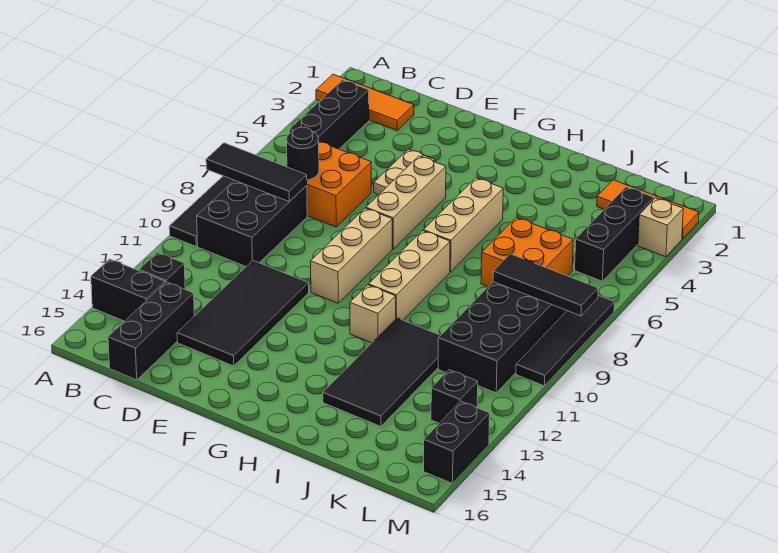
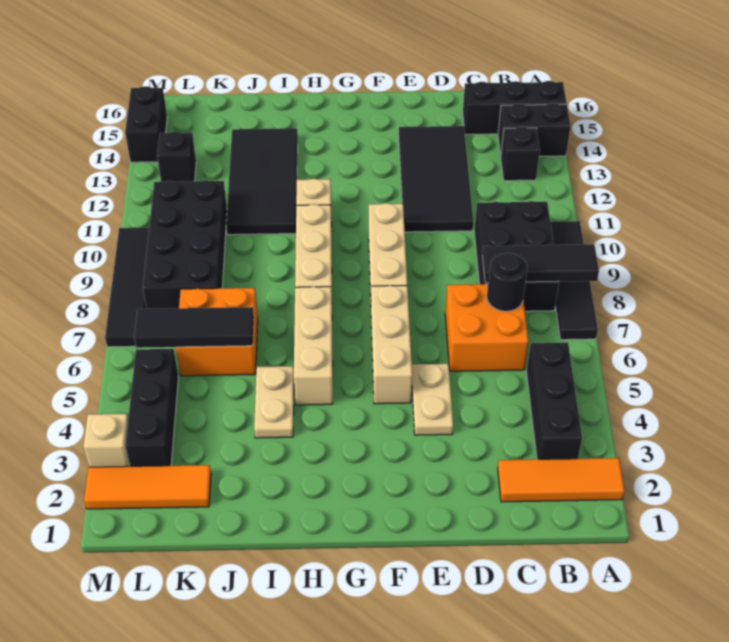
black 1x3 brick [108,282,194,380] -> black 1x3 brick turned to [463,81,567,134]
none -> tan 1x2 plate [254,366,294,438]
black 1x3 tile [493,254,598,316] -> black 1x3 tile moved to [134,307,254,348]

